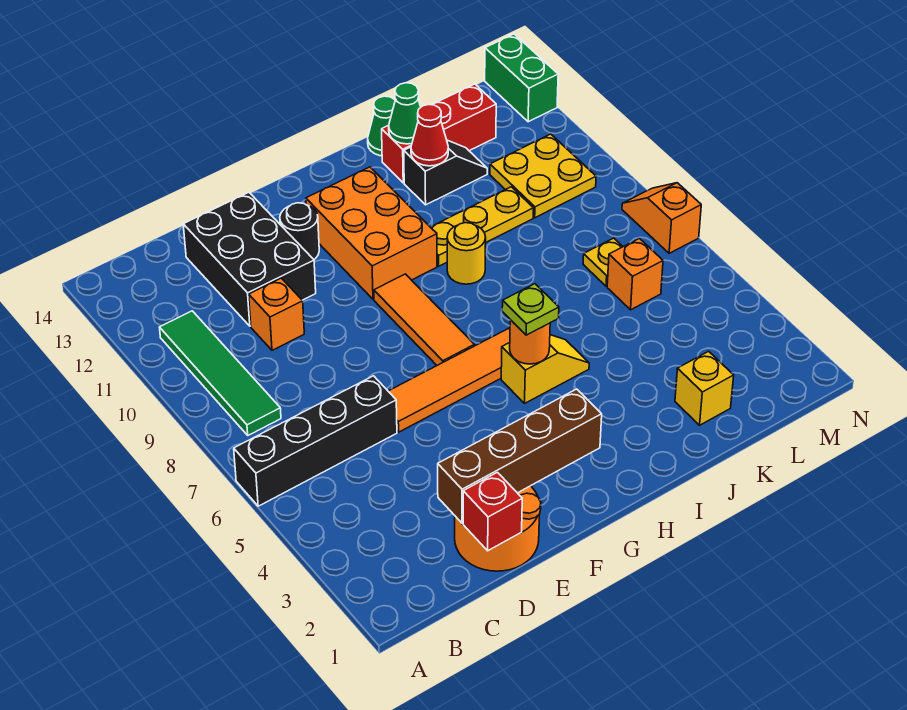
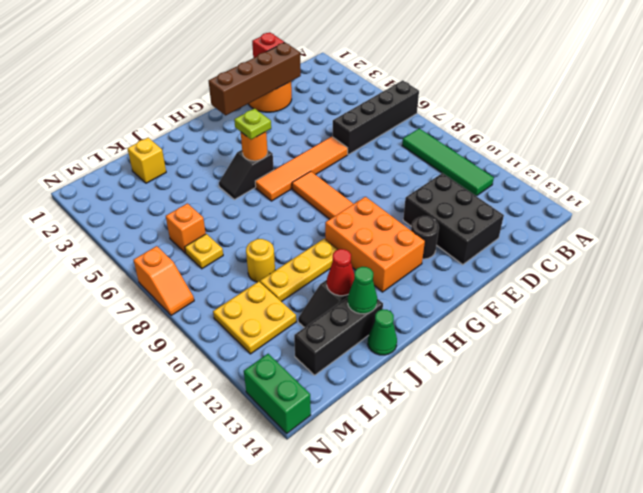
orange 1x1 brick [249,278,304,350] -> none
yellow 1x2 slope [501,335,589,403] -> black 1x2 slope [219,150,274,200]
yellow 1x1 round brick [447,223,486,284] -> yellow 1x1 round brick moved to [246,239,275,282]
red 1x3 brick [382,84,496,183] -> black 1x3 brick [294,297,383,375]

